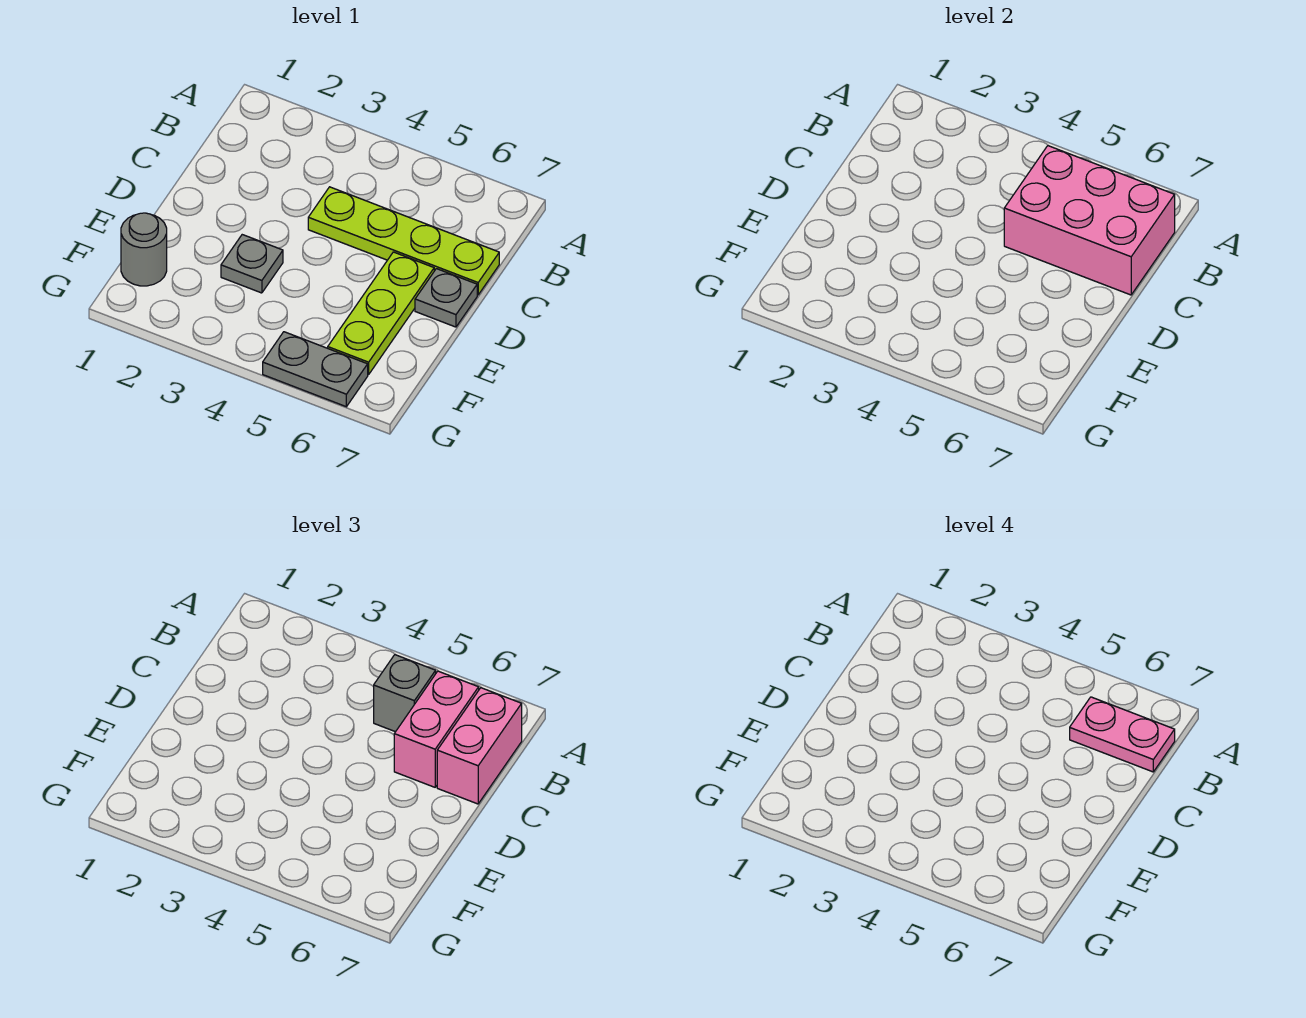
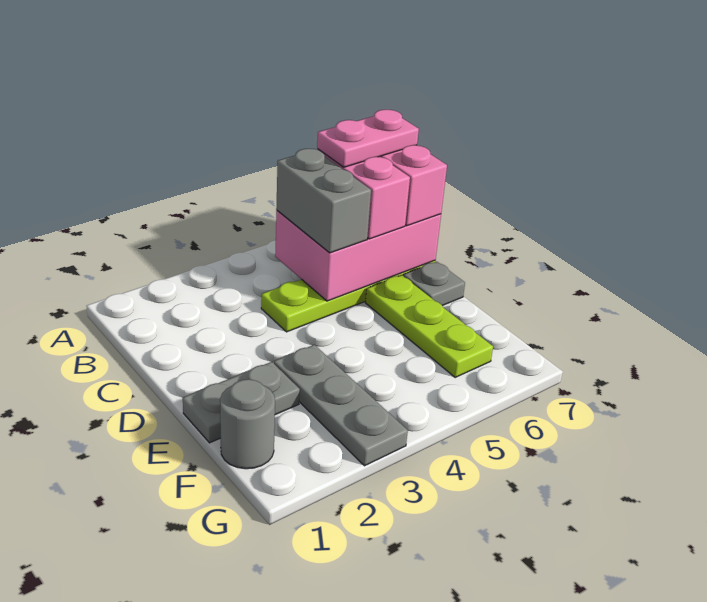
grey 1x1 brick [374,655,436,732] -> grey 1x2 brick [276,149,371,253]
grey 1x1 plate [221,235,283,293] -> grey 1x3 plate [274,345,408,466]
grey 1x2 plate [263,332,368,407] -> grey 1x2 plate moved to [183,362,300,443]

